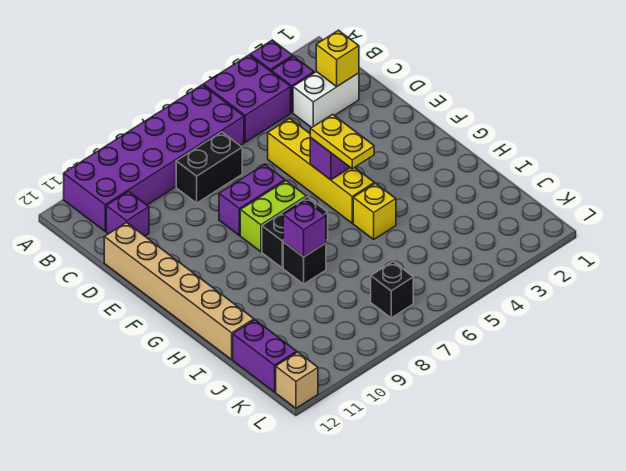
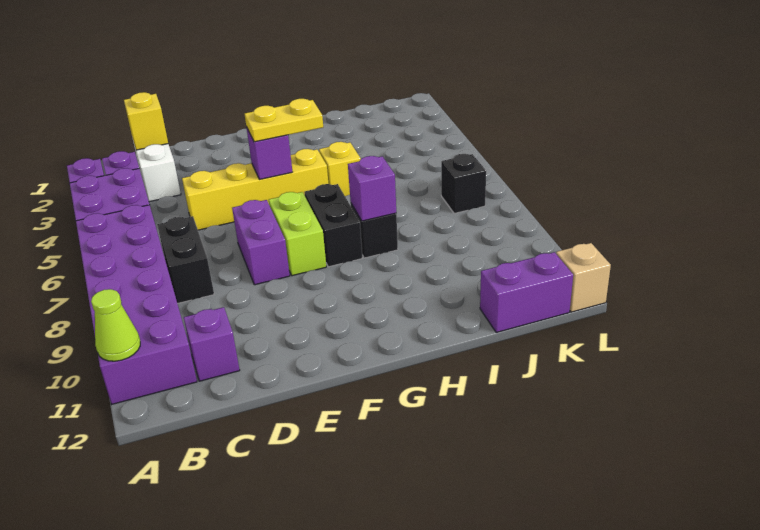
none -> lime 1x1 cone [91,289,140,361]
tan 1x6 brick [104,222,254,360] -> none

